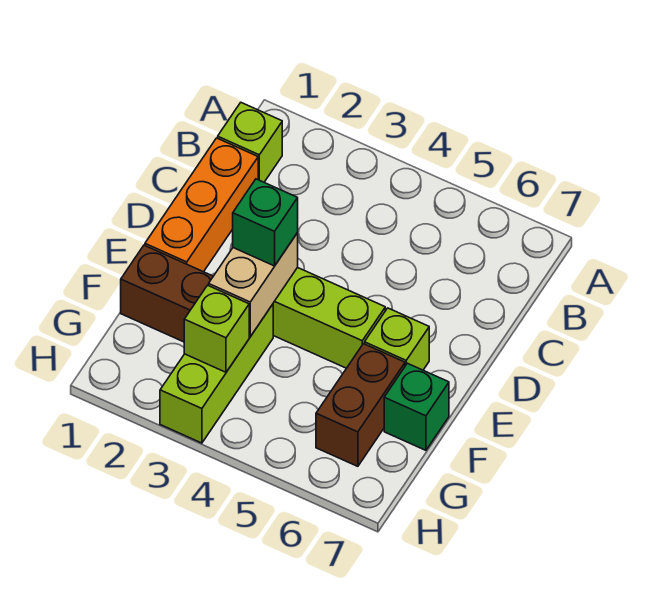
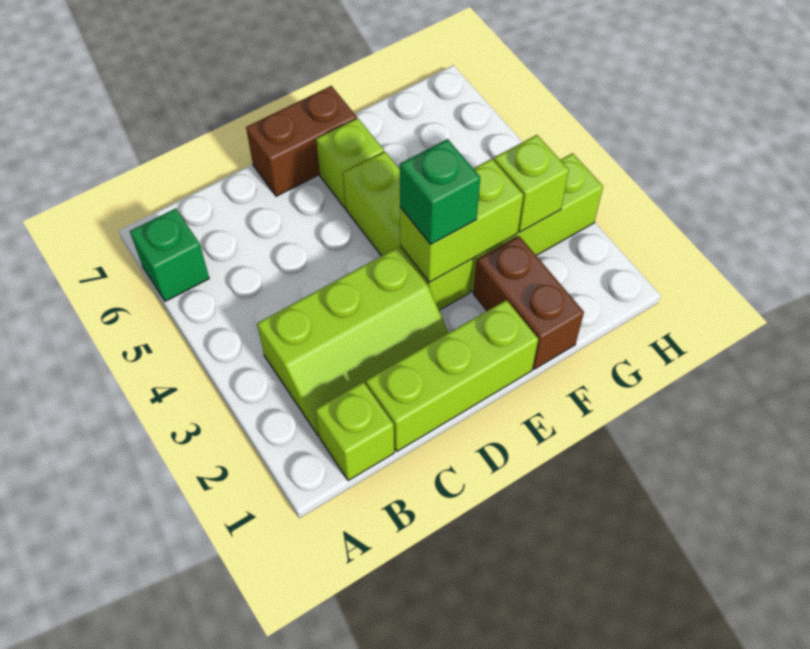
none -> lime 2x3 slope [257,248,448,436]
orange 1x3 brick [145,138,258,272] -> lime 1x3 brick [366,300,538,451]
tan 1x2 brick [209,233,298,337] -> lime 1x2 brick [400,159,523,282]
brown 1x2 brick [316,344,405,466] -> brown 1x2 brick moved to [246,86,357,196]
green 1x1 brick [384,363,449,450] -> green 1x1 brick moved to [130,208,209,302]

